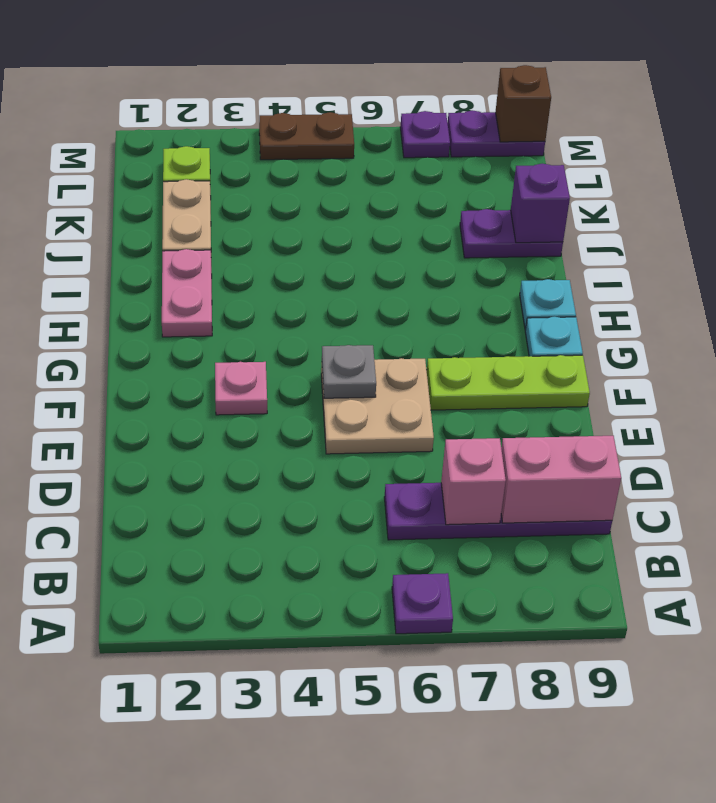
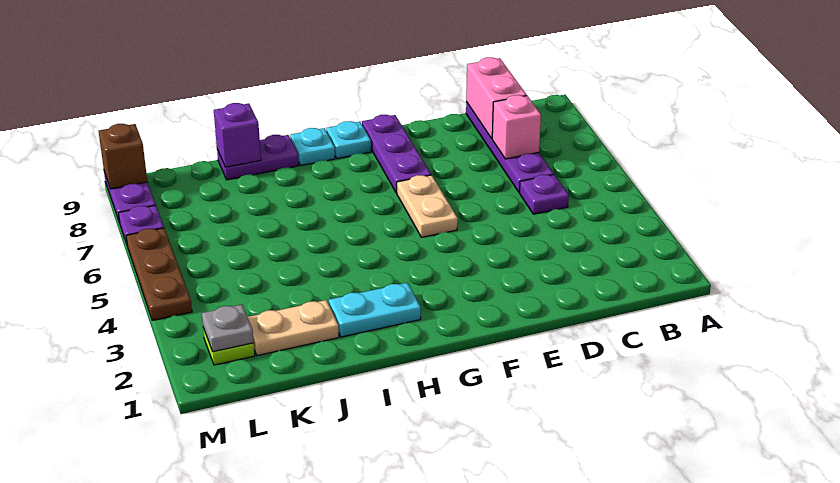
purple 1x1 plate [392,573,453,634] -> purple 1x1 plate moved to [520,175,569,214]
tan 2x2 plate [321,358,434,454] -> tan 1x2 plate [397,175,458,237]
pink 1x1 plate [215,362,267,415] -> none
grey 1x1 plate [322,345,376,398] -> grey 1x1 plate moved to [202,305,254,352]
lime 1x3 plate [427,355,590,410] -> purple 1x3 plate [362,115,431,193]
pink 1x2 plate [162,249,212,337] -> cyan 1x2 plate [329,283,421,337]
purple 1x2 plate [460,209,563,258] -> purple 1x2 plate turned to [217,135,299,180]
brown 1x2 plate [259,112,354,160] -> brown 1x3 plate [126,228,192,320]

